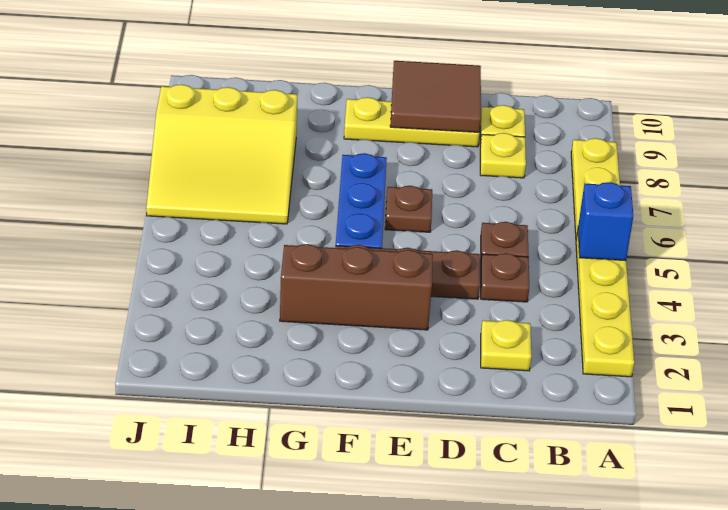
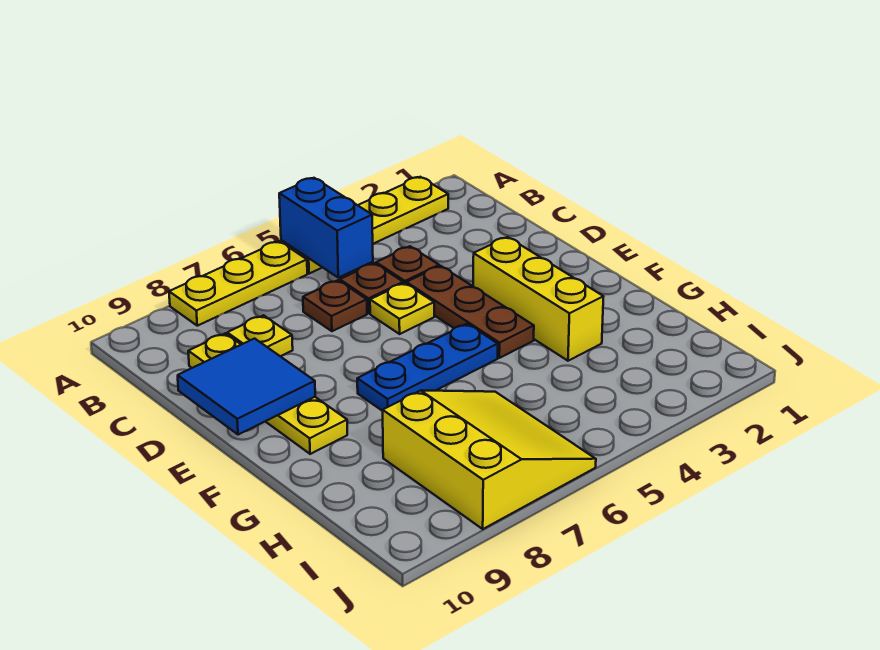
blue 1x1 brick [578,182,633,261] -> blue 1x2 brick [279,178,373,278]
yellow 1x1 plate [481,320,531,371] -> yellow 1x1 plate moved to [370,283,434,334]
brown 2x2 tile [390,61,481,132] -> blue 2x2 tile [178,339,315,435]
brown 1x3 brick [280,244,433,330] -> yellow 1x3 brick [473,237,604,361]
brown 1x1 plate [385,186,432,232] -> brown 1x1 plate moved to [303,280,367,331]

